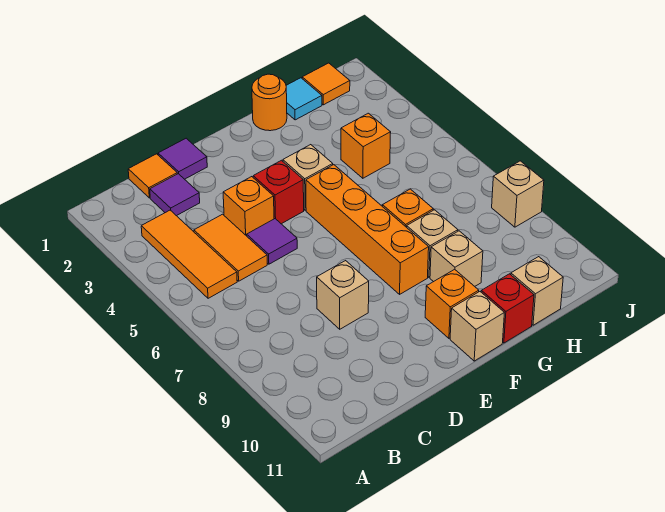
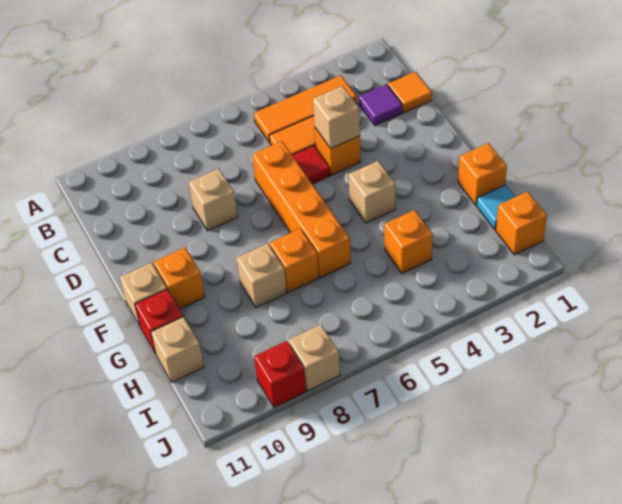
purple 1x1 tile [158,138,207,179] -> none
purple 1x1 tile [247,219,297,264] -> red 1x1 tile [292,146,330,184]
red 1x1 brick [253,160,304,224] -> red 1x1 brick moved to [254,341,306,407]
orange 1x4 brick [306,165,429,294] -> orange 1x4 brick turned to [252,141,351,277]
orange 1x1 round brick [252,74,287,131] -> orange 1x1 brick [458,143,507,205]
tan 1x1 brick [430,231,483,286] -> tan 1x1 brick moved to [313,86,360,149]
orange 1x1 tile [302,63,350,105] -> orange 1x1 brick [496,191,547,255]

